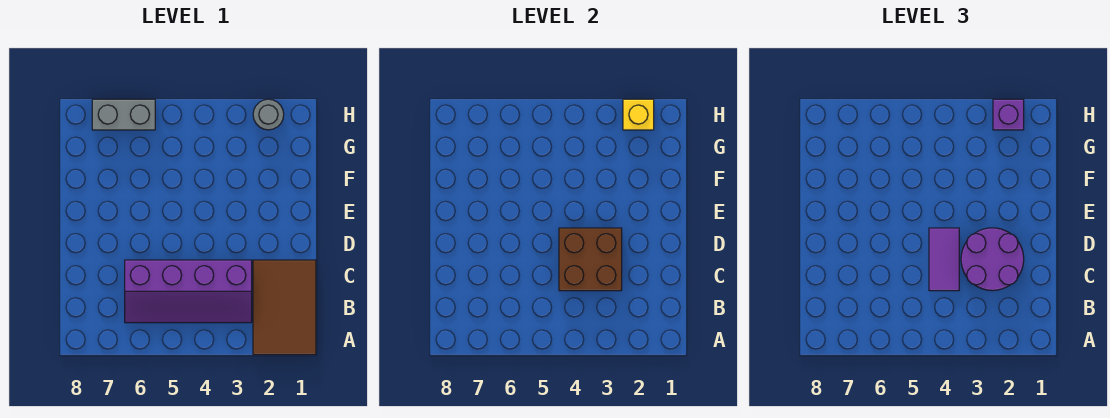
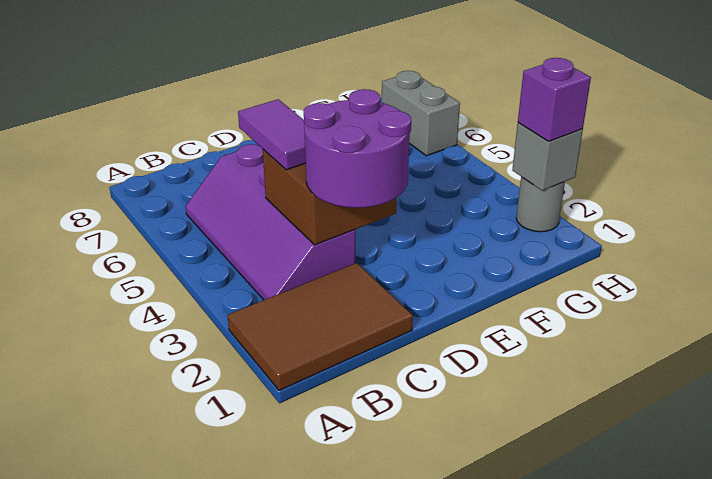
purple 1x2 tile [929,228,959,291] -> purple 1x2 tile turned to [238,99,306,170]
yellow 1x1 brick [623,99,654,130] -> grey 1x1 brick [512,123,583,191]

